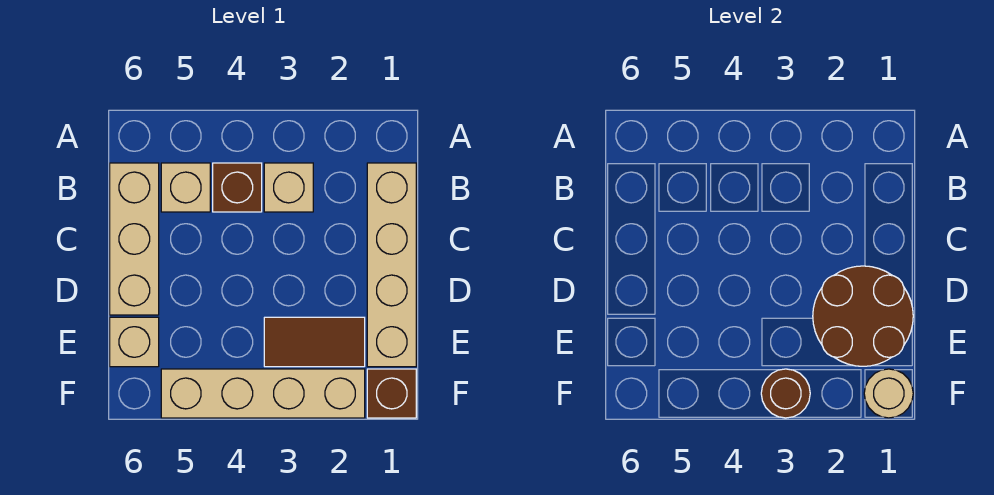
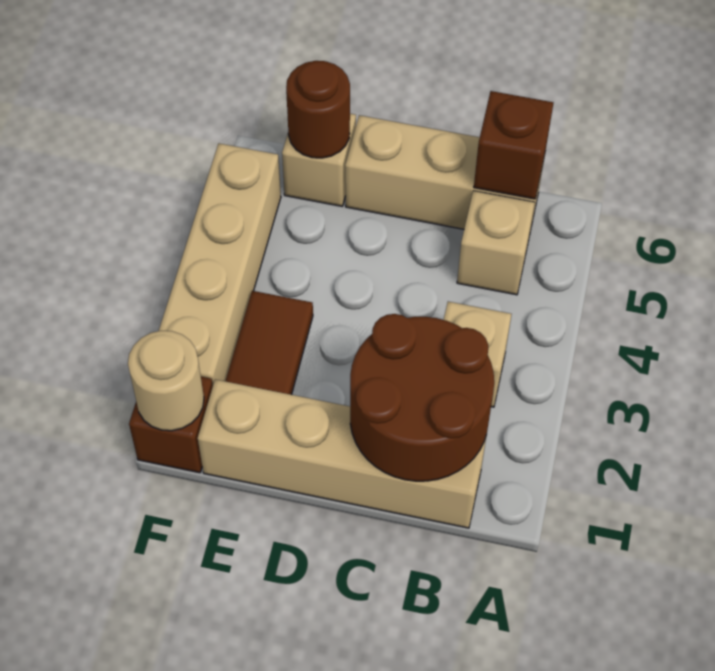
brown 1x1 brick [213,163,262,212] -> brown 1x1 brick moved to [474,91,553,199]
brown 2x2 round brick [813,266,913,366] -> brown 2x2 round brick moved to [350,314,494,481]
brown 1x1 round brick [761,369,810,418] -> brown 1x1 round brick moved to [286,61,350,158]

